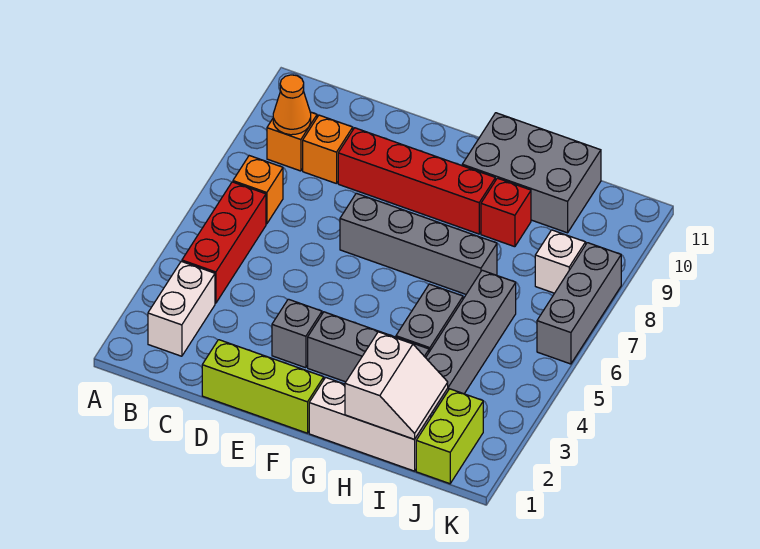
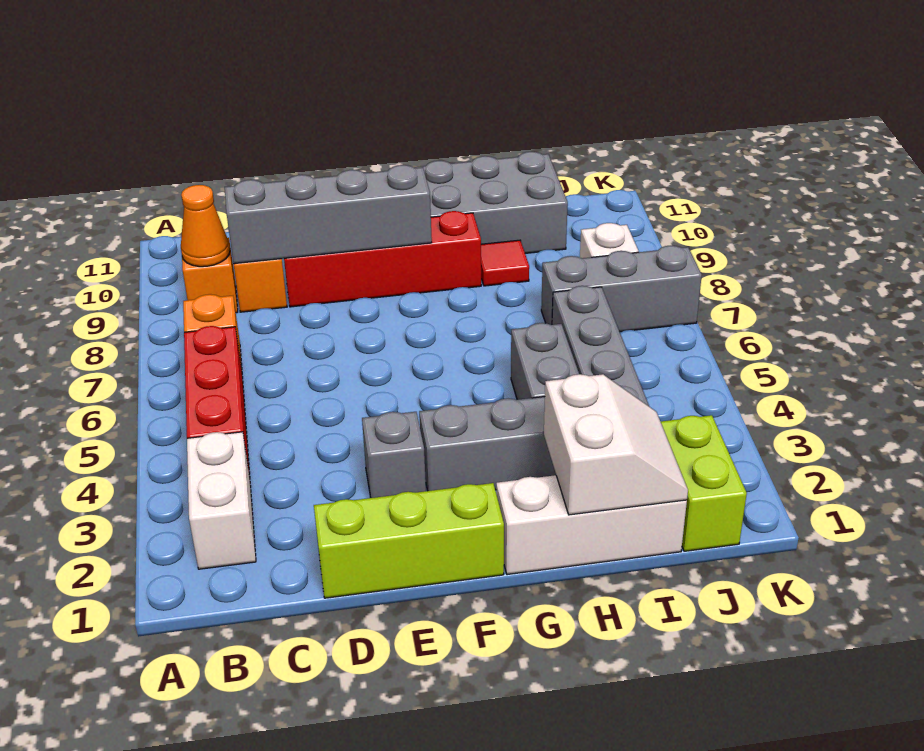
grey 1x4 brick [340,193,497,294] -> grey 1x4 brick moved to [225,165,432,264]
red 1x1 brick [481,178,531,247] -> red 1x1 tile [481,240,529,286]
grey 1x3 brick [537,243,621,364] -> grey 1x3 brick turned to [541,246,702,332]

